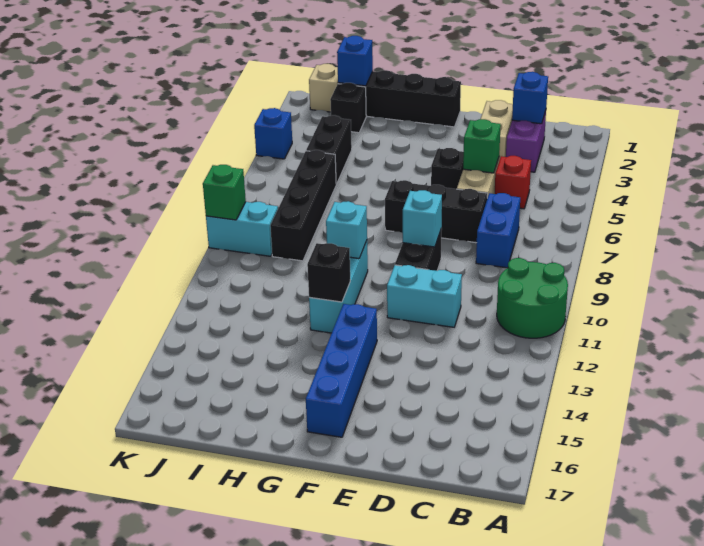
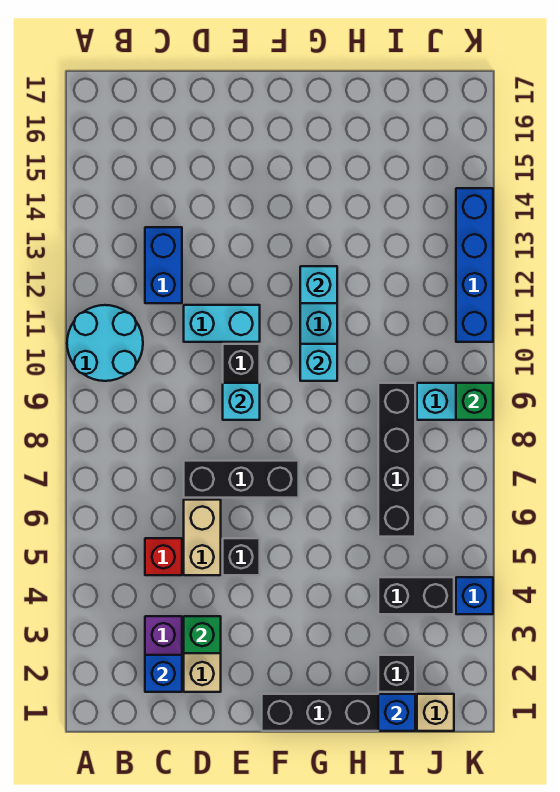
green 2x2 round brick [497,258,568,338] -> cyan 2x2 round brick [67,305,143,381]
blue 1x2 brick [476,193,520,268] -> blue 1x2 brick moved to [145,227,182,303]
green 1x1 brick [463,119,501,173] -> green 1x1 brick moved to [184,616,221,653]
blue 1x4 brick [306,304,377,437] -> blue 1x4 brick moved to [456,188,493,342]
black 1x1 brick [307,243,350,302] -> cyan 1x1 brick [300,266,337,303]
black 1x2 brick [306,115,352,184] -> black 1x2 brick turned to [378,577,454,614]

